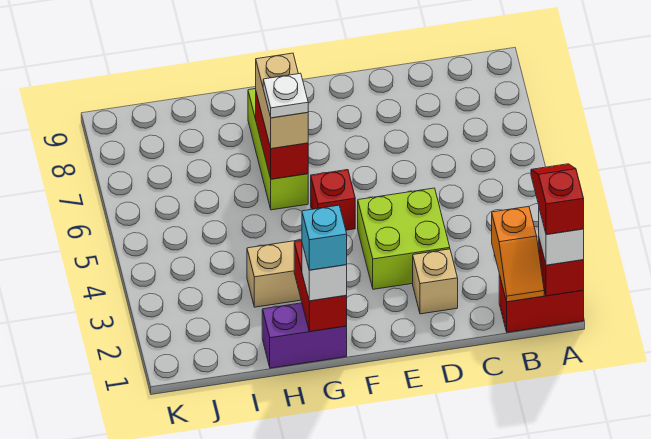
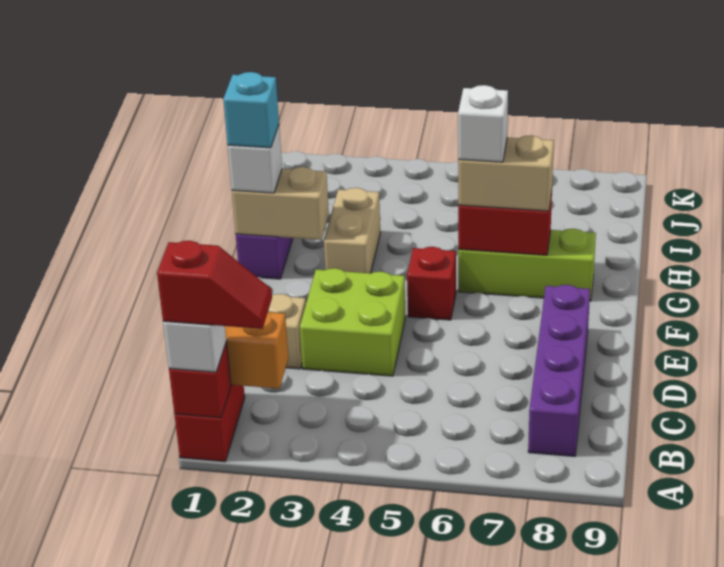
none -> purple 1x4 brick [528,285,590,456]
red 1x2 brick [294,241,347,332] -> tan 1x2 brick [232,167,329,240]
white 1x1 plate [263,73,308,118] -> white 1x1 brick [458,85,508,162]

